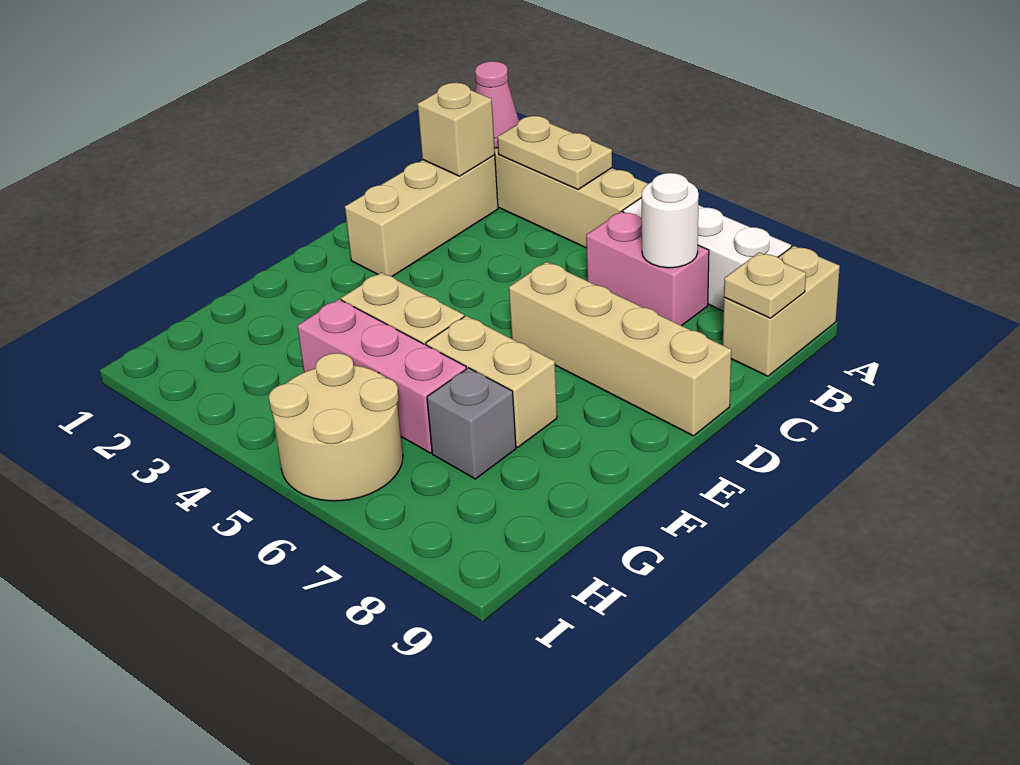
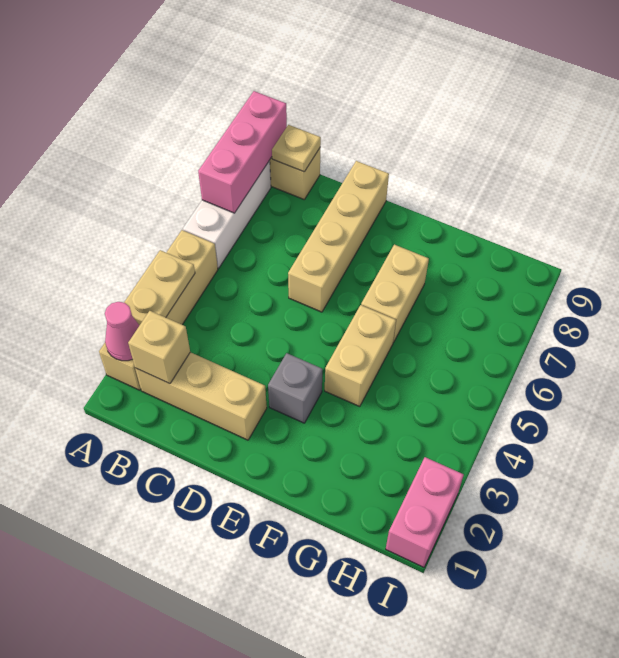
pink 1x2 brick [586,211,709,326] -> pink 1x2 brick moved to [386,457,464,567]
white 1x1 round brick [642,173,699,268] -> none
pink 1x3 brick [297,299,466,453] -> pink 1x3 brick moved to [198,91,287,213]
grey 1x1 brick [427,368,516,479] -> grey 1x1 brick moved to [268,353,323,423]
tan 2x2 round brick [269,353,403,501] -> none

